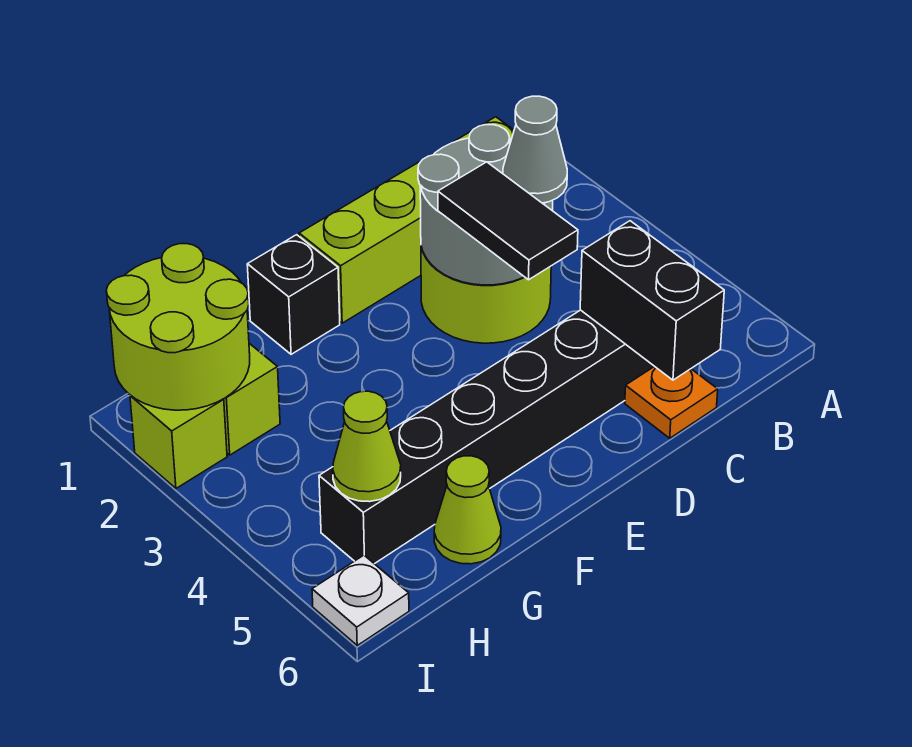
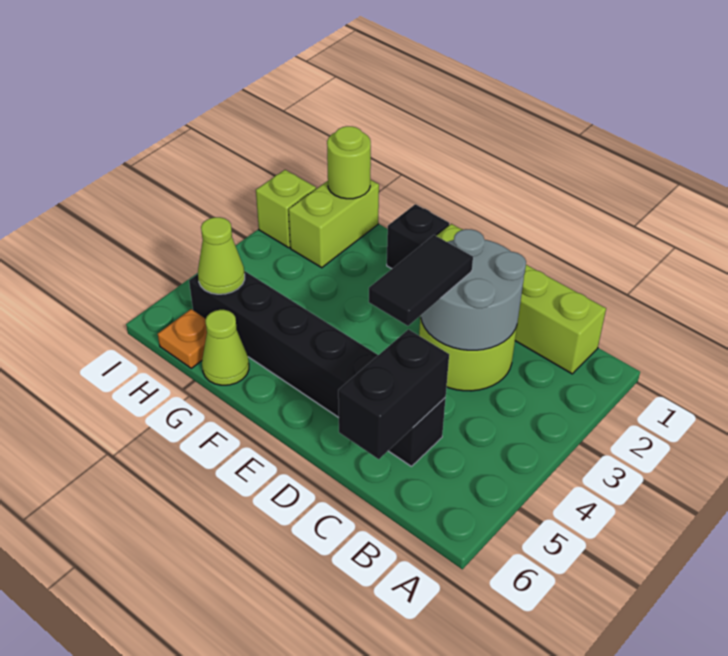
grey 1x1 cone [503,96,567,203] -> none
orange 1x1 plate [625,366,718,438] -> orange 1x1 plate moved to [158,309,207,368]
lime 2x2 round brick [106,244,250,410] -> lime 1x1 round brick [327,126,371,199]
white 1x1 plate [312,555,409,645] -> none

